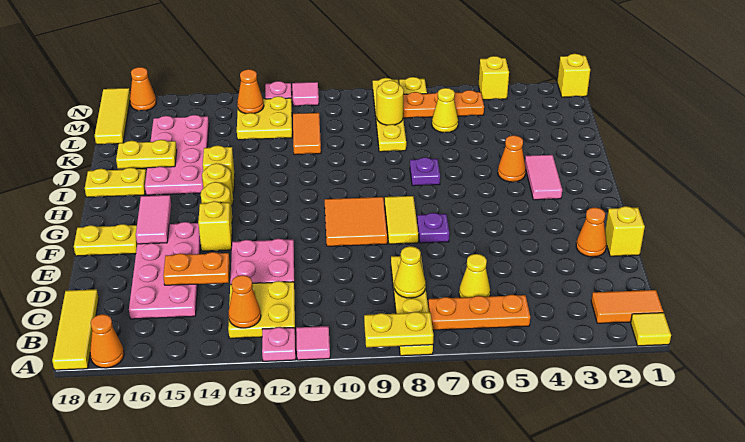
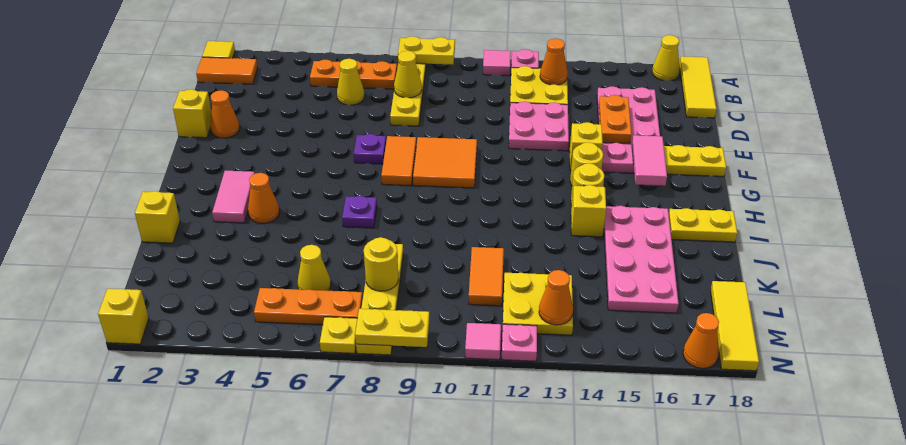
orange 1x1 cone [90,314,124,368] -> yellow 1x1 cone [652,35,680,81]
orange 1x2 plate [163,252,230,285] -> orange 1x2 plate turned to [599,95,631,143]
yellow 1x2 tile [385,196,418,244] -> orange 1x2 tile [381,136,416,186]
yellow 1x2 plate [116,140,177,169] -> yellow 1x2 plate moved to [355,309,429,347]
yellow 1x1 brick [478,56,509,100] -> yellow 1x1 brick moved to [135,191,180,243]

